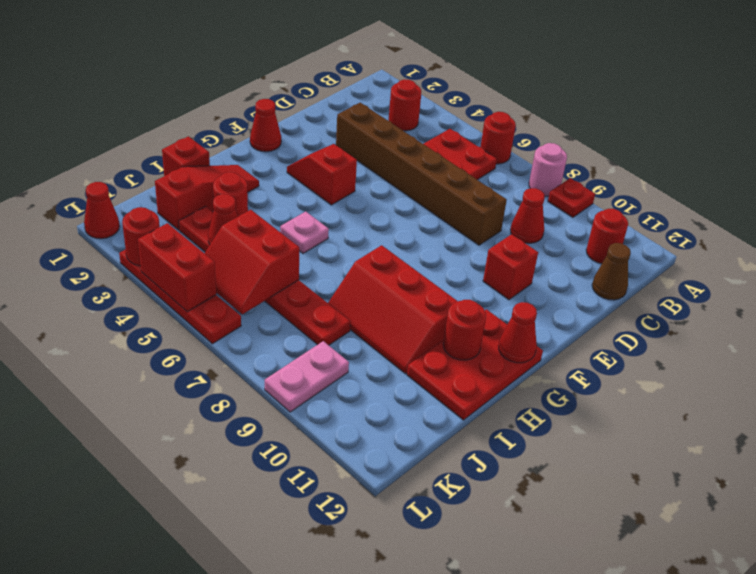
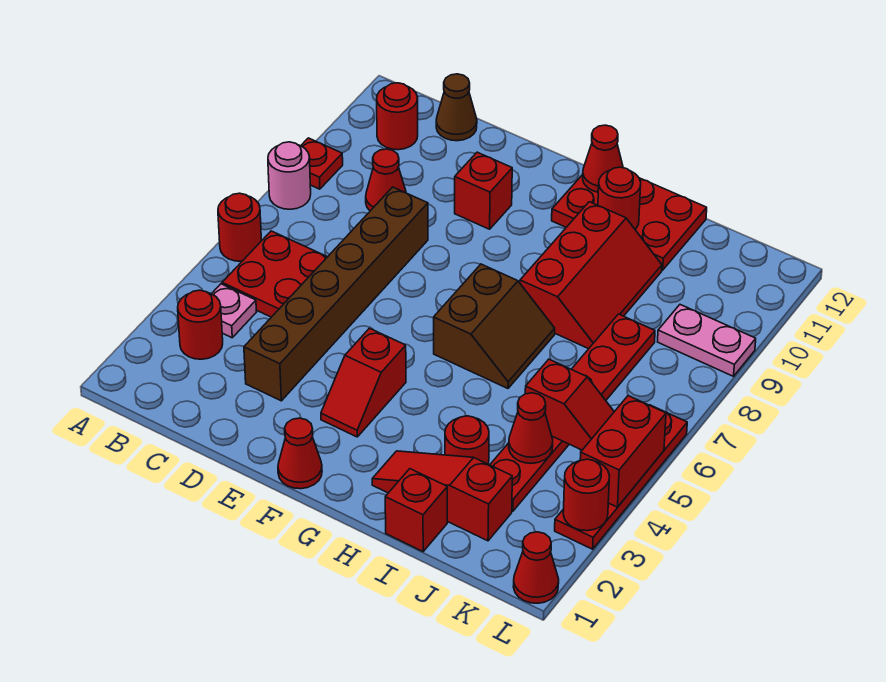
none -> brown 2x2 slope [434,264,555,388]
pink 1x1 plate [280,212,329,253] -> pink 1x1 plate moved to [212,284,256,338]
red 2x2 slope [205,210,299,314] -> red 1x2 slope [525,359,614,450]

